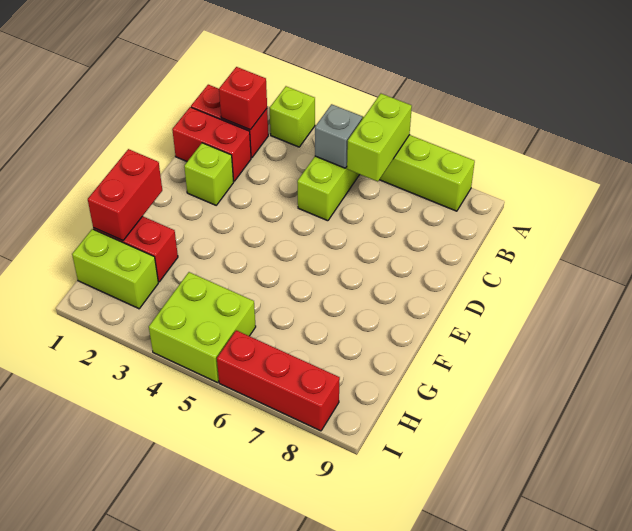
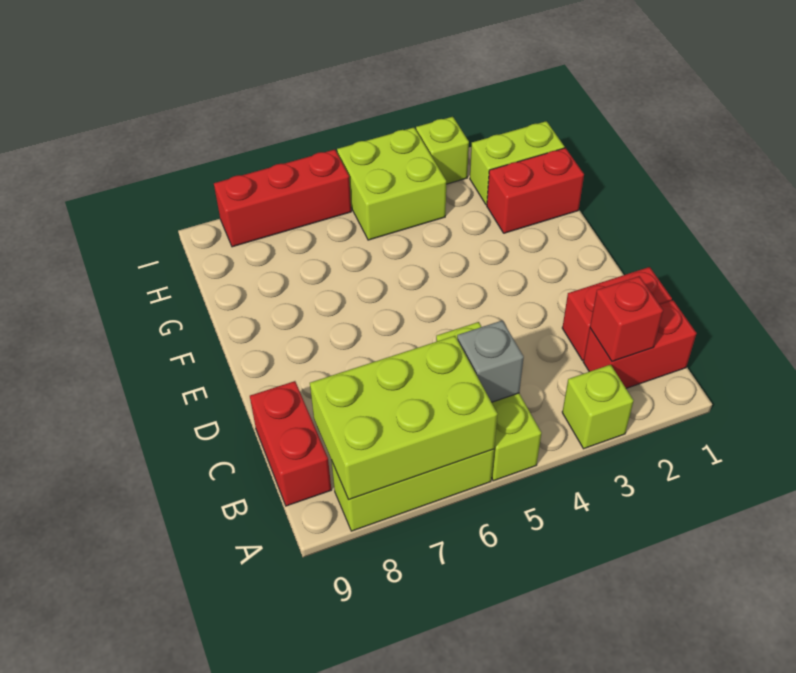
lime 1x2 brick [347,94,412,182] -> lime 2x3 brick [310,336,498,500]
lime 1x1 brick [184,143,234,205] -> lime 1x1 brick moved to [416,117,469,184]
red 1x2 brick [88,149,162,241] -> red 1x2 brick moved to [250,381,331,506]

